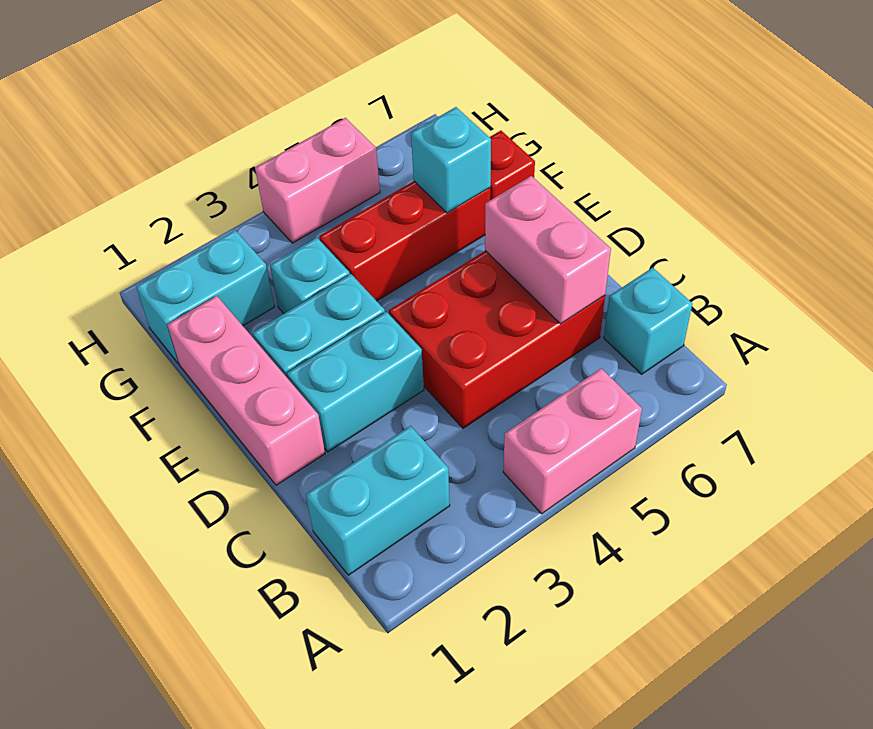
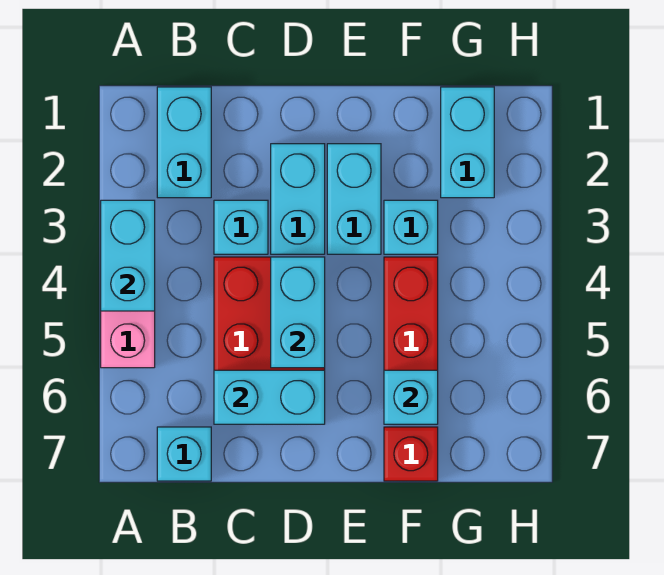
none -> cyan 1x2 brick [101,200,155,311]
none -> cyan 1x1 brick [214,200,268,254]
pink 1x2 brick [485,176,611,324] -> cyan 1x2 brick [214,370,325,424]
pink 1x3 brick [167,296,325,485] -> none
none -> cyan 1x2 brick [271,257,325,368]
pink 1x2 brick [255,118,380,243] -> none

